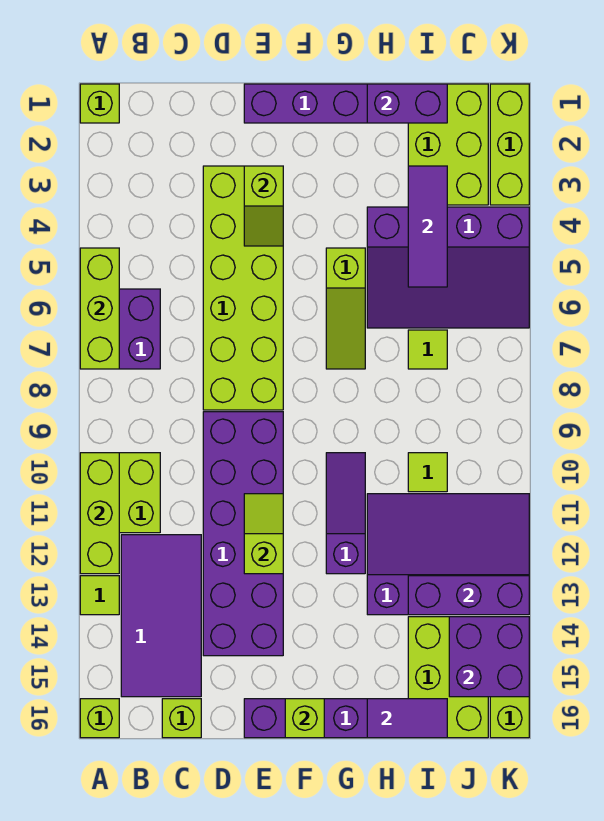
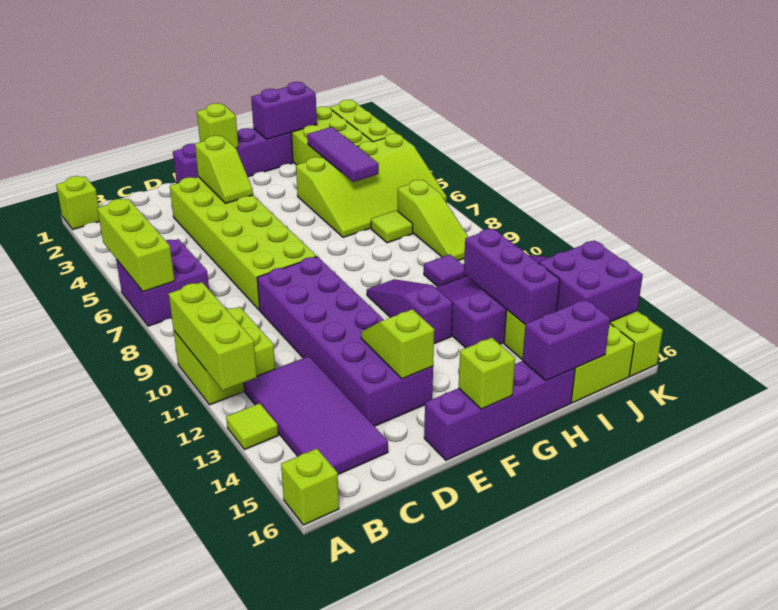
lime 1x1 brick [162,699,201,738] -> lime 1x1 brick moved to [197,103,238,148]
lime 1x2 slope [244,494,283,574] -> lime 1x2 slope moved to [361,309,434,379]
lime 1x3 slope [326,248,365,369] -> lime 1x3 slope moved to [398,180,468,261]
purple 3x4 slope [367,207,529,328] -> lime 3x4 slope [296,134,447,237]
purple 1x2 tile [367,699,447,738] -> purple 1x2 brick [522,299,610,381]
lime 1x1 tile [408,453,447,492] -> purple 1x1 tile [424,255,466,287]
purple 1x3 brick [408,576,529,615] -> purple 1x3 brick turned to [464,229,560,324]

